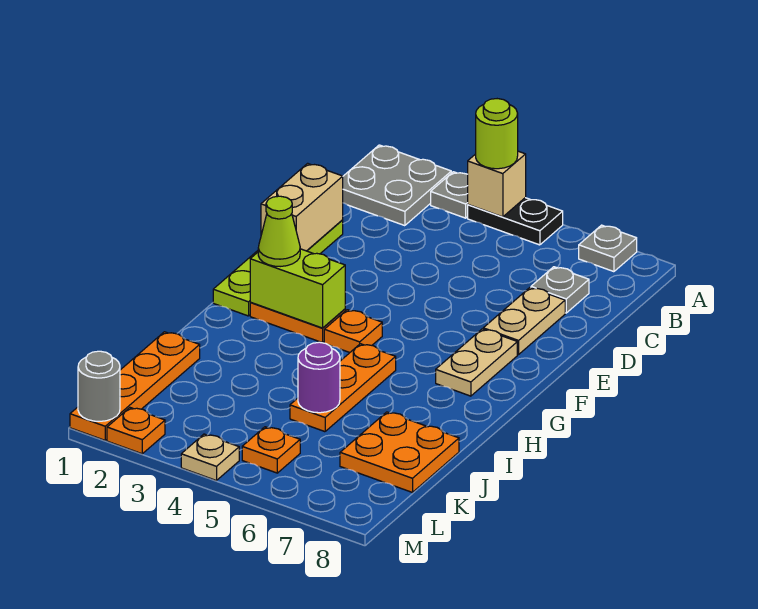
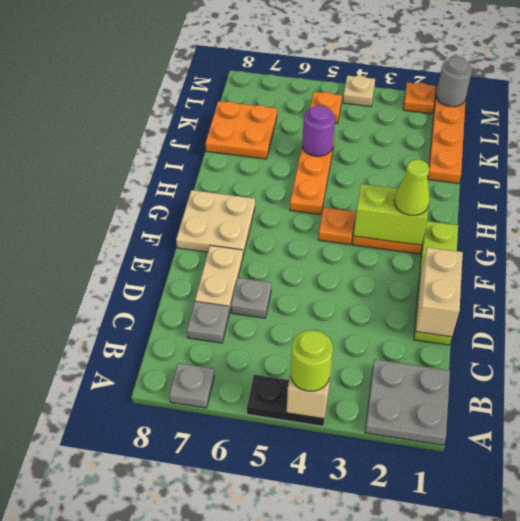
grey 1x1 plate [431,172,468,218] -> grey 1x1 plate moved to [231,278,271,318]
tan 1x2 plate [436,329,517,396] -> tan 2x2 plate [176,190,255,255]

